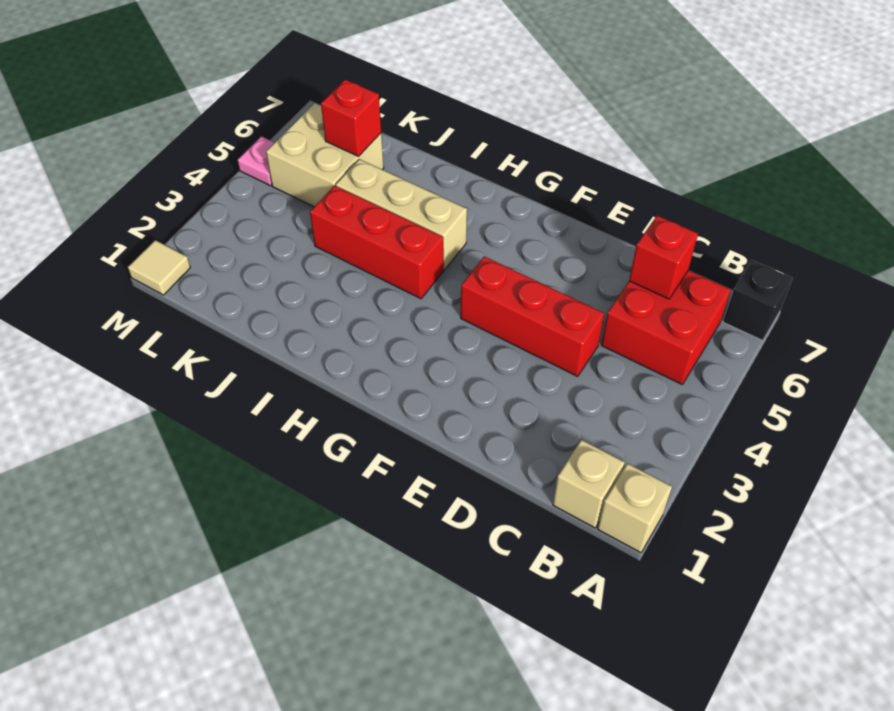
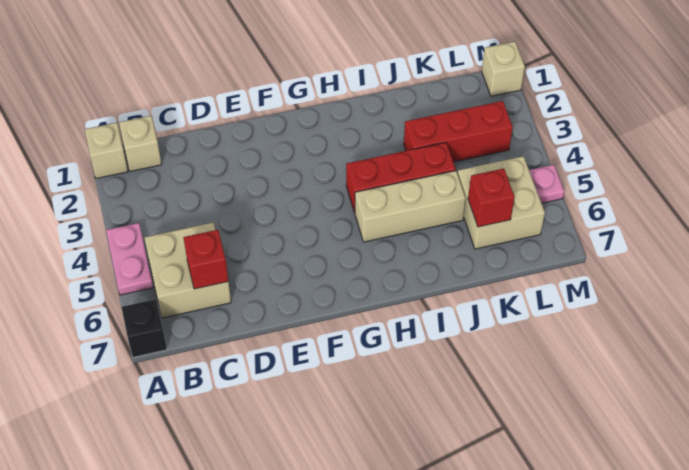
none -> pink 1x2 plate [106,223,153,295]
red 2x2 brick [601,270,731,385] -> tan 2x2 brick [144,222,231,318]
red 1x3 brick [461,256,604,376] -> red 1x3 brick moved to [404,101,513,162]
tan 1x1 tile [128,240,190,295] -> tan 1x1 brick [482,42,525,96]

